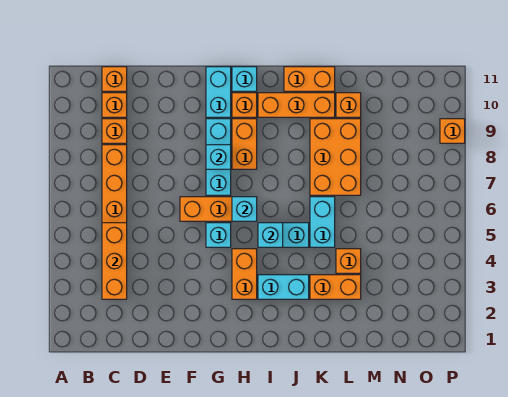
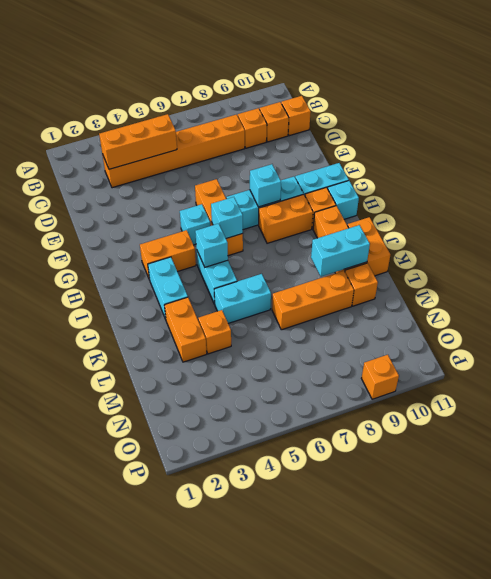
orange 2x3 brick [310,119,361,195] -> orange 1x3 brick [272,271,354,330]
none -> cyan 1x2 brick [311,225,370,277]

